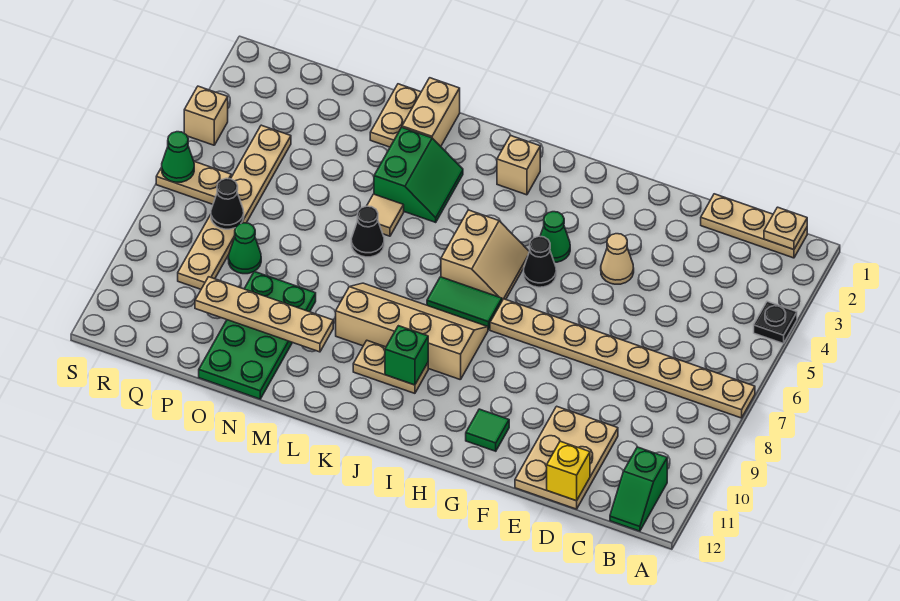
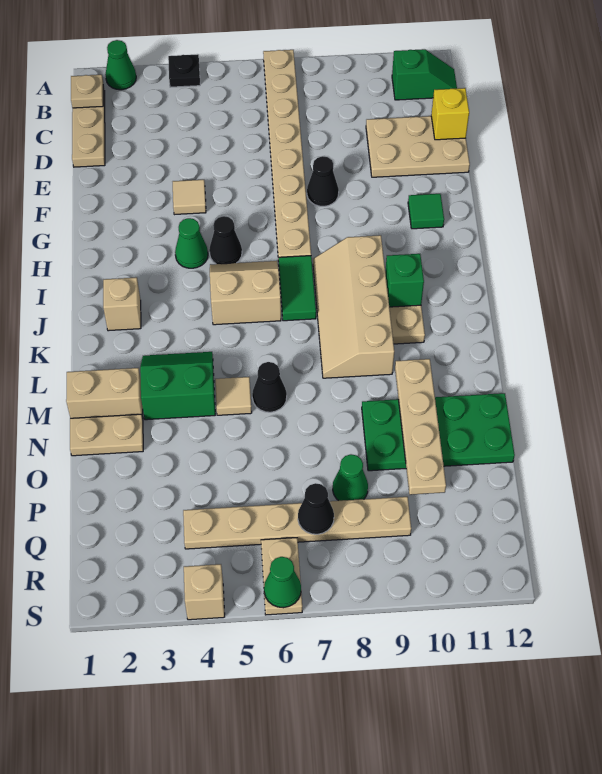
none -> green 1x1 cone [105,40,136,90]
tan 1x1 cone [601,234,634,284] -> tan 1x1 tile [173,180,206,215]
none -> black 1x1 cone [307,156,339,206]

